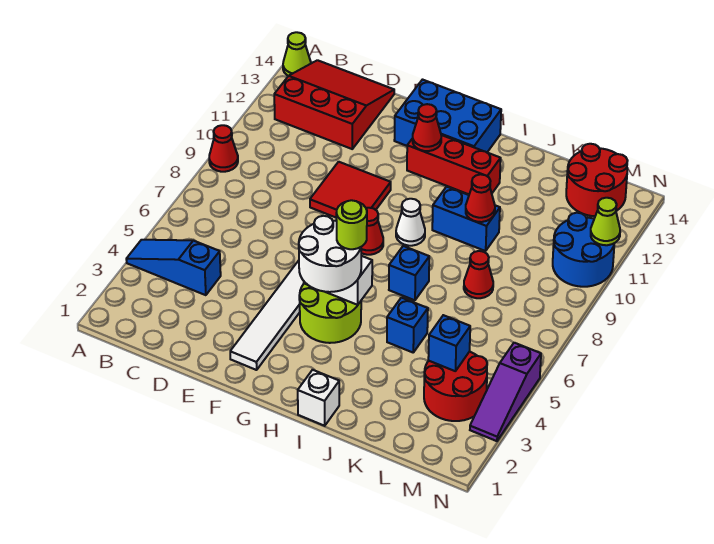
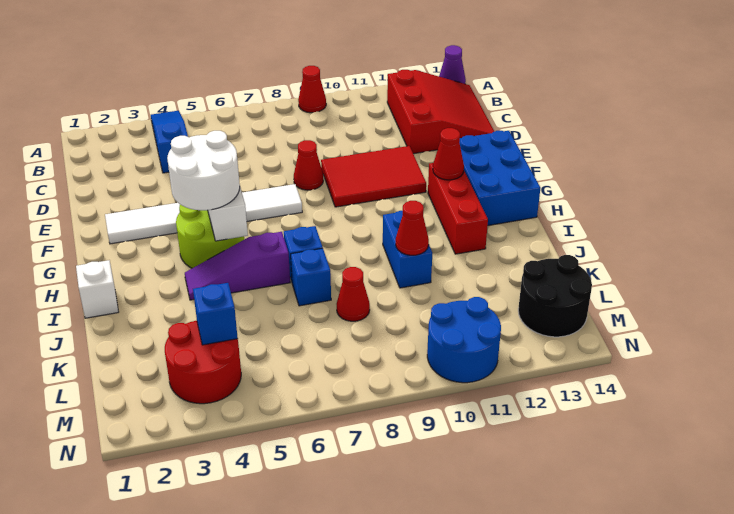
lime 1x1 cone [283,32,311,76] -> purple 1x1 cone [439,45,466,84]
red 2x2 tile [310,162,391,217] -> red 2x3 tile [321,146,426,207]
red 1x1 cone [361,208,383,255] -> red 1x1 cone moved to [294,140,323,190]
lime 1x1 round brick [336,200,367,249] -> none
white 1x1 cone [396,199,425,246] -> none
blue 1x1 brick [387,298,428,352] -> blue 1x1 brick moved to [291,248,331,306]
red 2x2 round brick [566,144,628,216] -> black 2x2 round brick [518,255,592,337]
purple 1x3 slope [470,343,541,441] -> purple 1x3 slope moved to [185,232,290,300]
lime 1x1 cone [591,198,620,245] -> none

